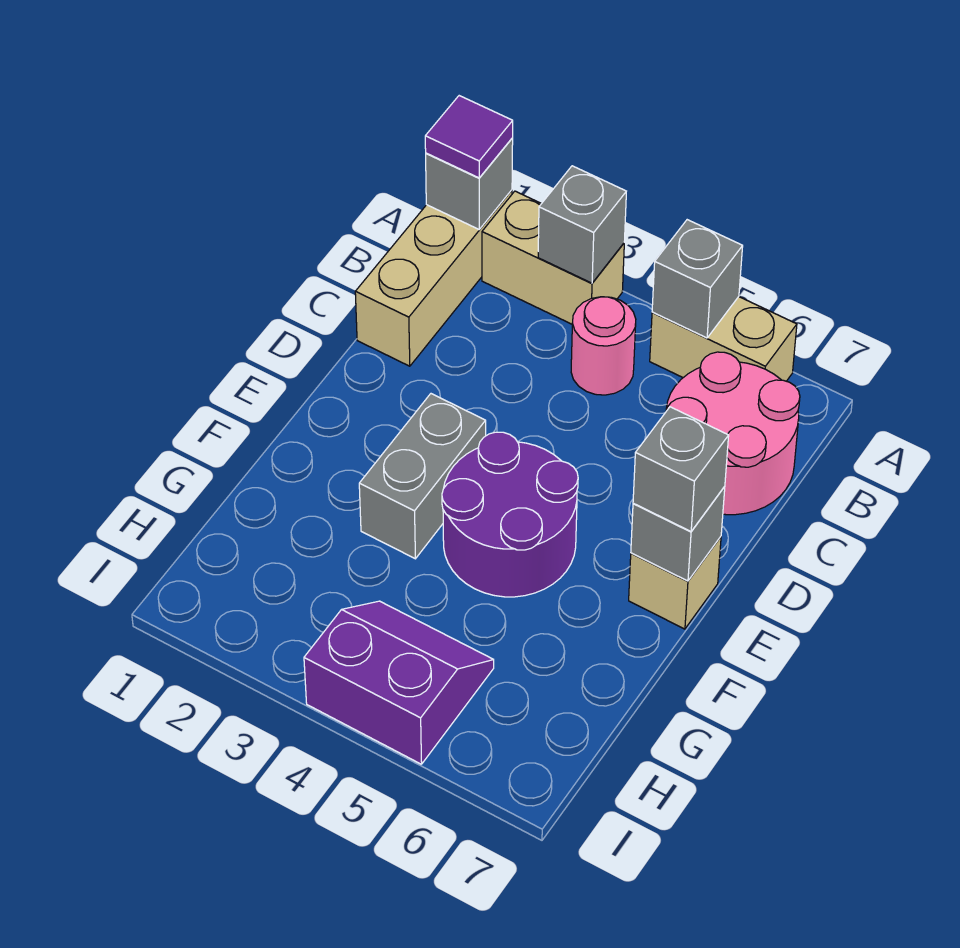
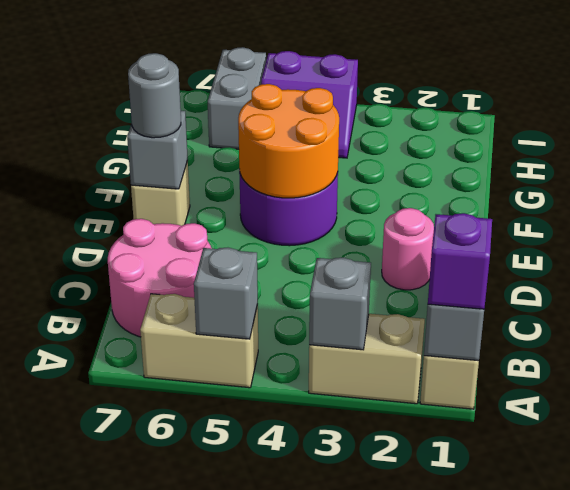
purple 1x1 tile [425,96,513,178] -> purple 1x1 brick [428,213,492,309]
pink 1x1 round brick [571,297,636,395] -> pink 1x1 round brick moved to [382,208,434,290]
grey 1x2 brick [359,394,486,559] -> grey 1x2 brick moved to [208,47,266,149]
none -> orange 2x2 round brick [238,84,339,198]
grey 1x1 brick [633,407,729,531] -> grey 1x1 round brick [128,53,181,138]

